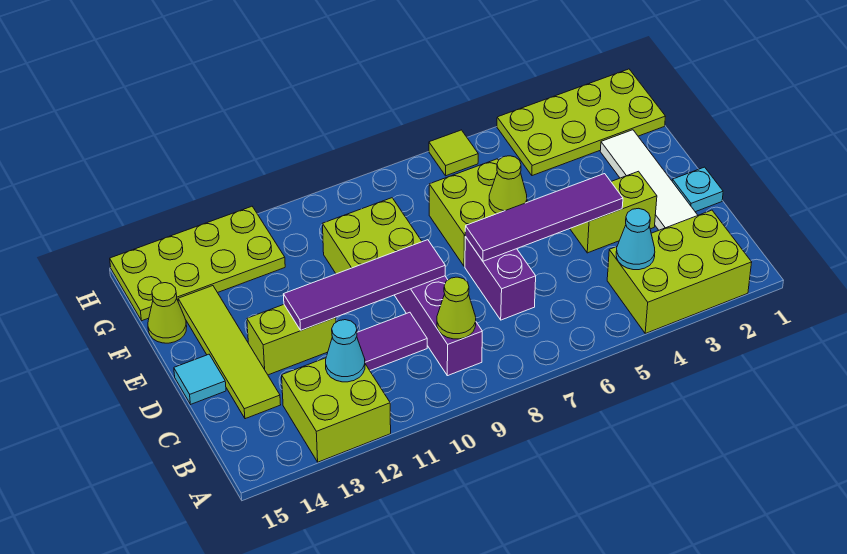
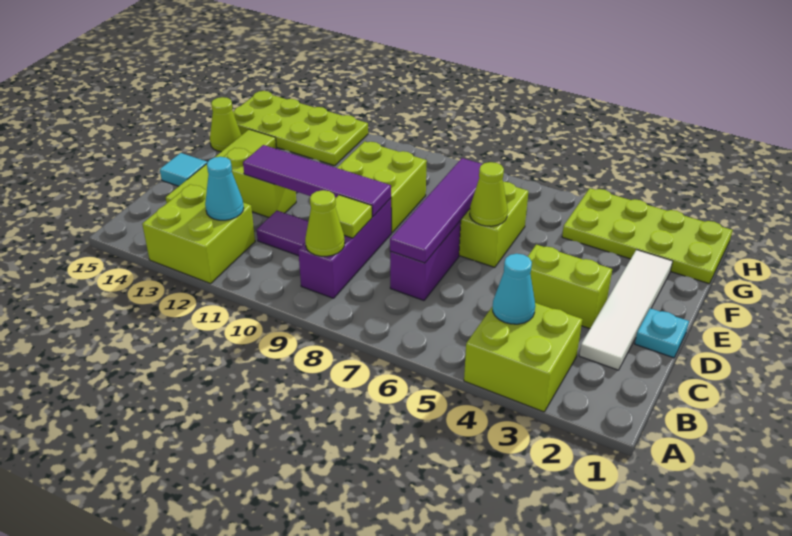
lime 2x3 brick [607,210,752,333] -> lime 2x2 brick [464,303,582,412]
purple 1x4 tile [465,174,623,261] -> purple 1x4 tile turned to [390,158,482,263]
lime 1x1 tile [429,130,478,176] -> lime 1x1 tile moved to [335,195,372,238]

